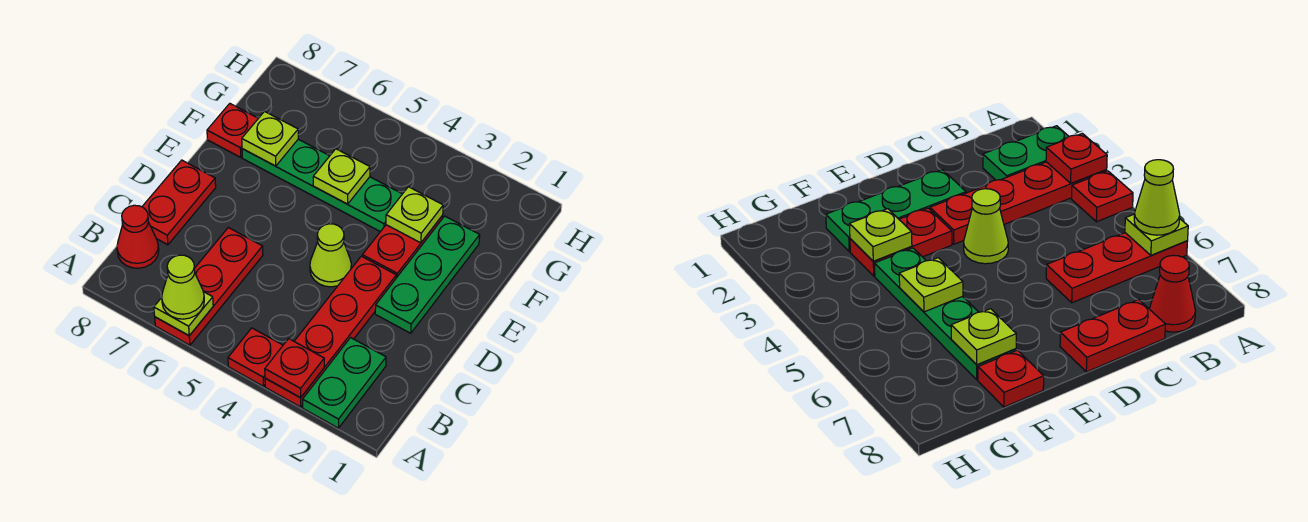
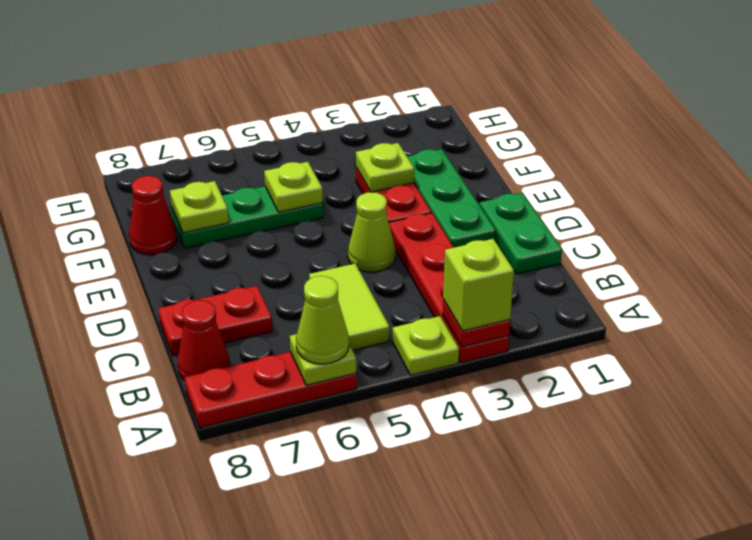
green 1x2 plate [303,338,386,428] -> green 1x2 plate moved to [480,193,562,274]
none -> lime 1x1 brick [443,239,514,331]
red 1x1 plate [228,328,283,386] -> lime 1x1 plate [393,316,459,375]
red 1x3 plate [155,228,263,345] -> red 1x3 plate turned to [185,352,357,428]
none -> lime 1x2 tile [309,264,390,350]
red 1x2 plate [142,160,216,245] -> red 1x2 plate turned to [158,286,272,355]
green 1x4 plate [242,139,402,232] -> green 1x3 plate [171,186,323,248]
red 1x1 plate [207,104,258,157] -> red 1x1 cone [129,176,177,255]

